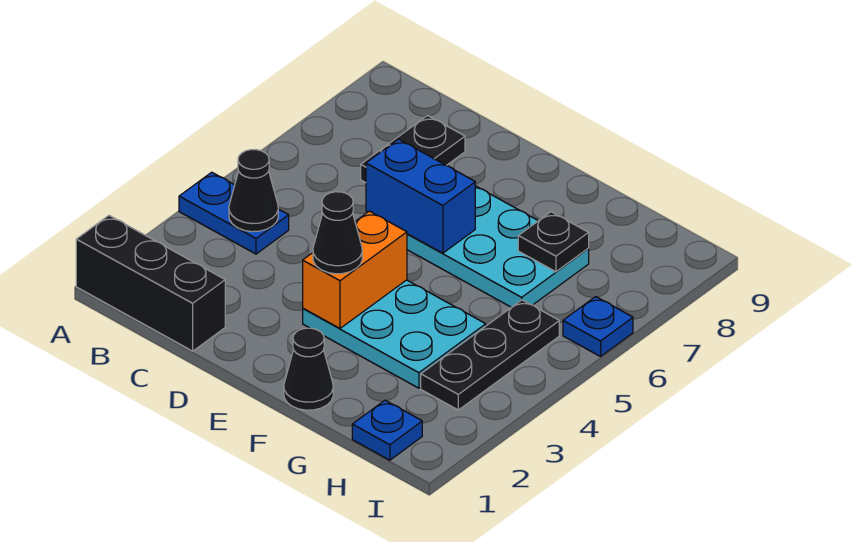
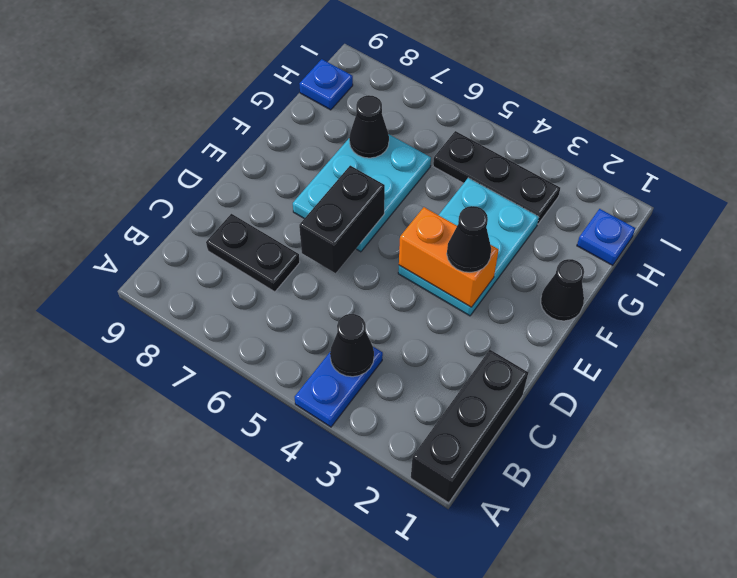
blue 1x2 brick [366,139,475,253] -> black 1x2 brick [299,166,385,273]
black 1x1 plate [518,212,589,272] -> black 1x1 cone [349,95,389,158]
blue 1x1 plate [563,297,633,357] -> blue 1x1 plate moved to [299,59,353,110]

